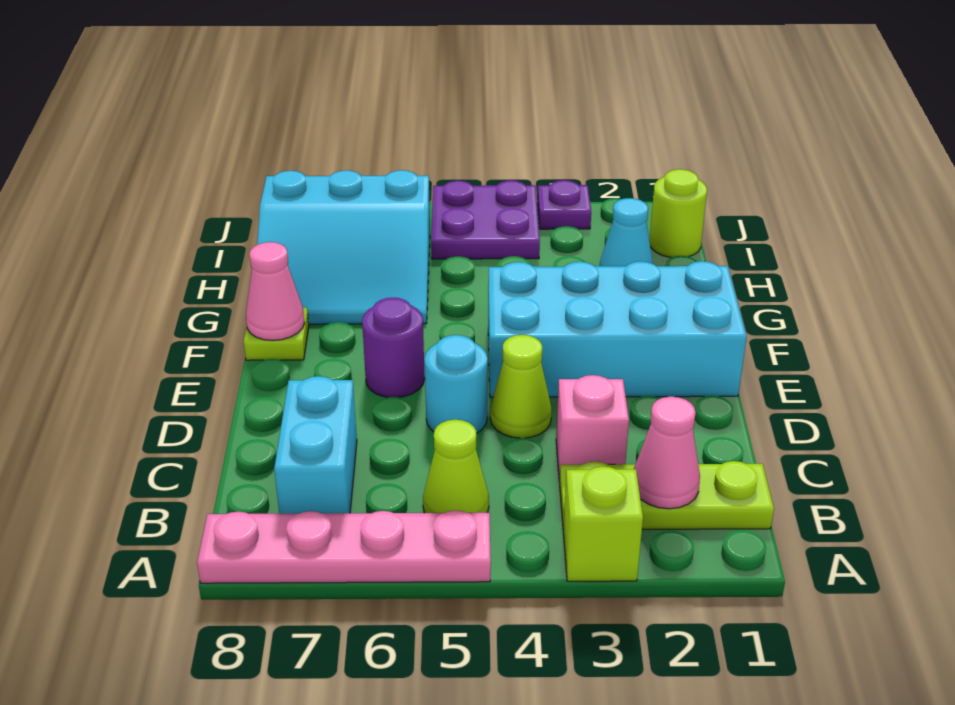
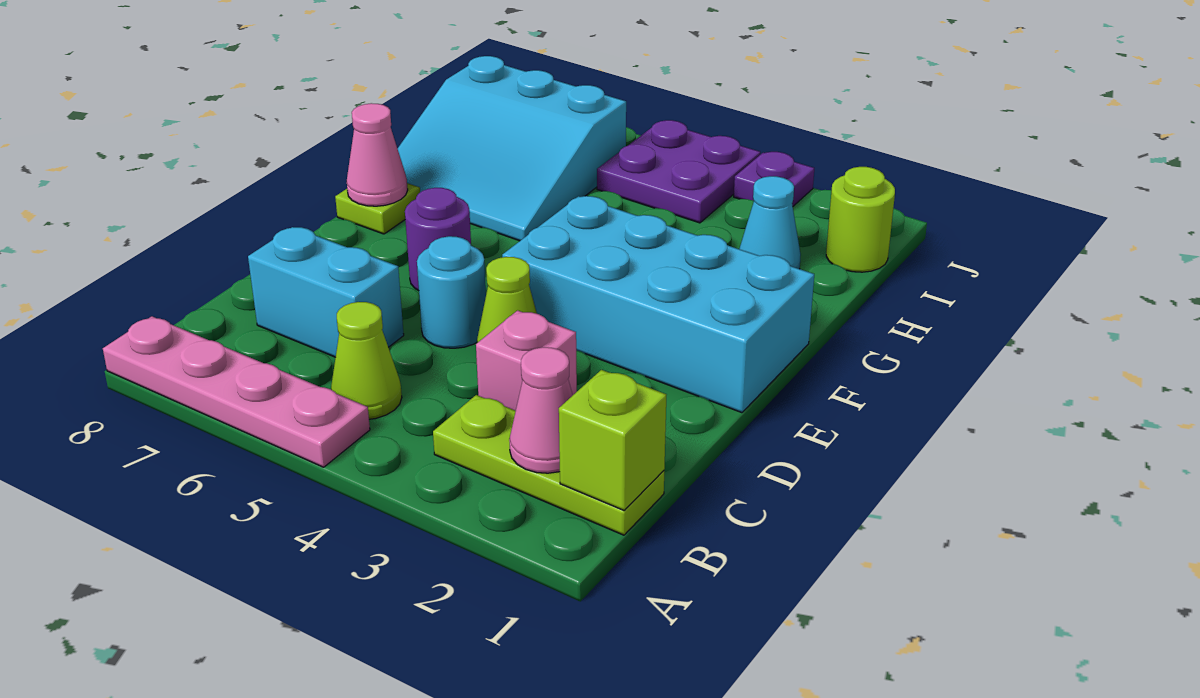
lime 1x1 brick [563,466,643,581] -> lime 1x1 brick moved to [559,370,666,510]
cyan 1x2 brick [274,376,357,514] -> cyan 1x2 brick turned to [248,227,404,357]

